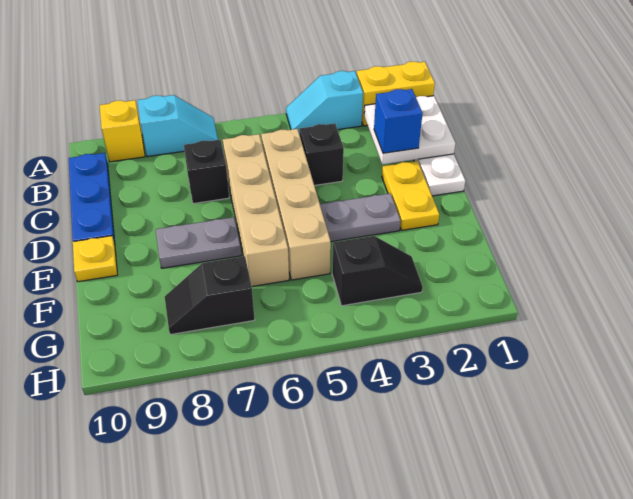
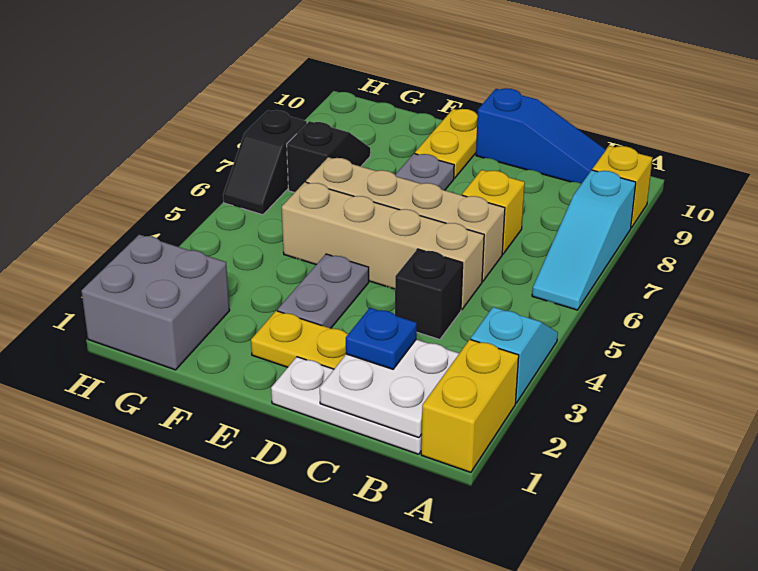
cyan 1x2 slope [138,95,218,157] -> cyan 1x3 slope [532,170,636,310]
blue 1x3 plate [69,153,115,243] -> blue 1x3 slope [476,88,606,184]
blue 1x1 brick [374,89,423,153] -> blue 1x1 plate [346,308,417,369]
black 1x1 brick [184,140,229,204] -> yellow 1x1 brick [462,170,525,254]
yellow 1x1 plate [73,236,117,282] -> yellow 1x2 plate [415,109,478,178]
none -> grey 2x2 brick [81,235,230,370]
black 1x2 slope [332,236,423,306] -> black 1x2 slope moved to [223,110,307,215]

